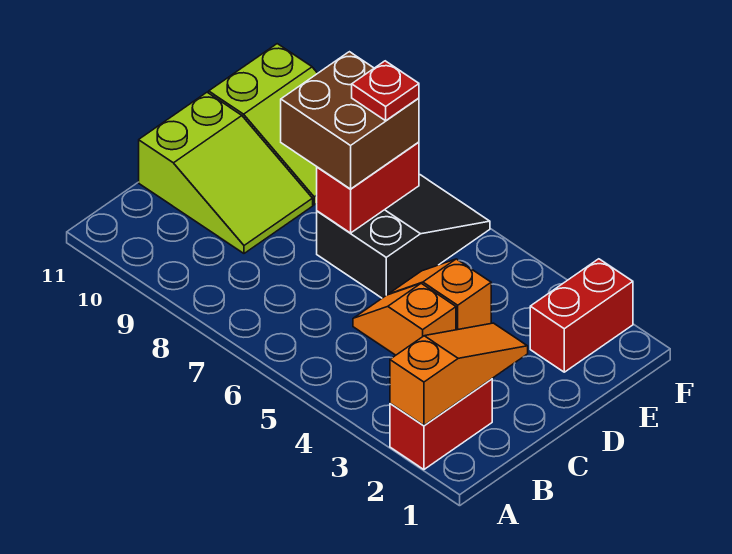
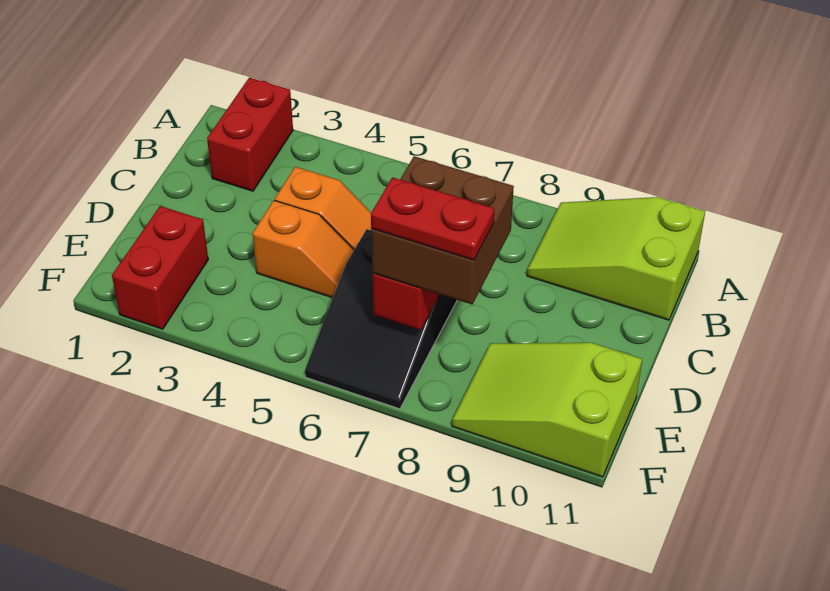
orange 1x3 slope [390,323,528,425] -> none
lime 2x3 slope [139,92,313,253] -> lime 2x3 slope moved to [527,197,705,320]
red 1x1 plate [352,61,419,121] -> red 1x2 plate [371,177,494,260]

